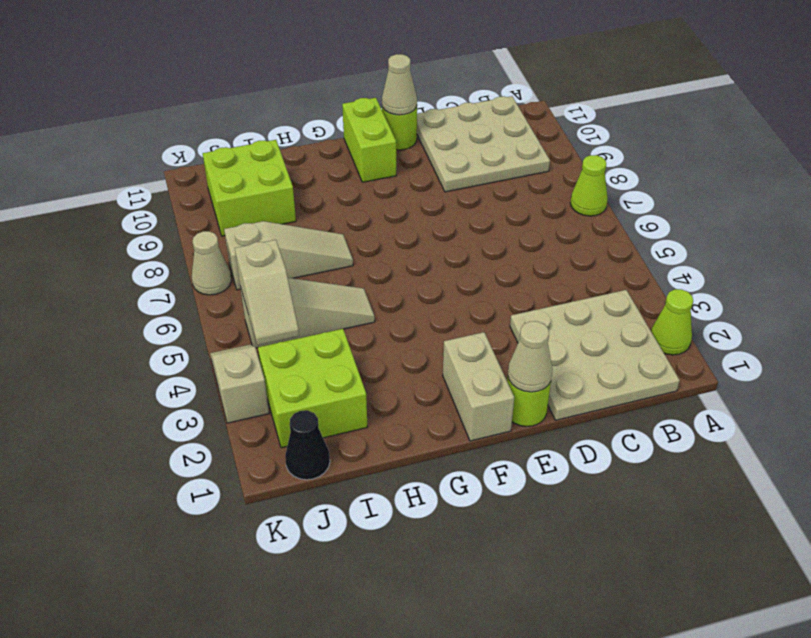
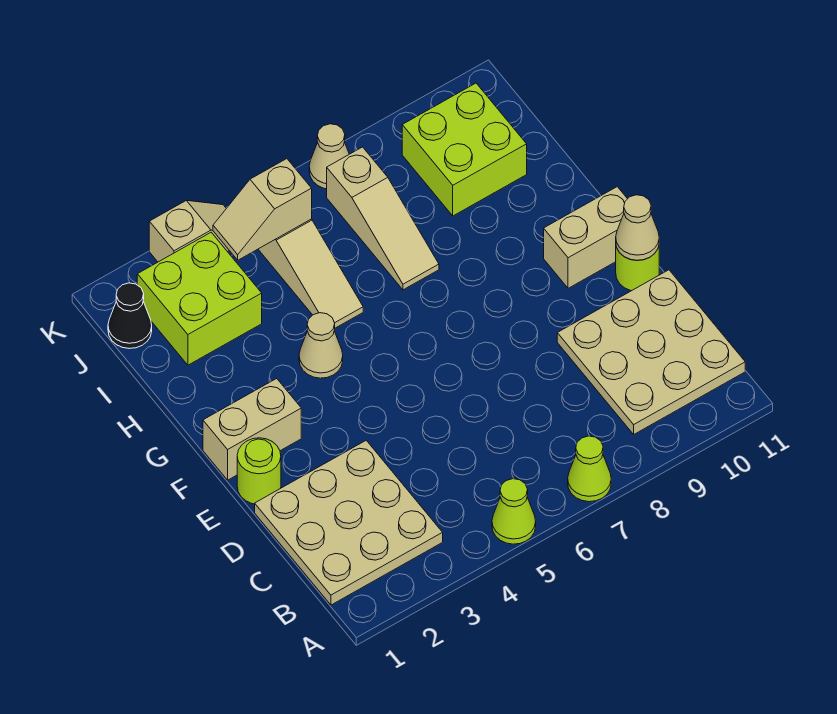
lime 1x1 cone [651,289,693,355] -> lime 1x1 cone moved to [492,479,536,544]
tan 1x1 cone [508,321,553,392] -> tan 1x1 cone moved to [299,313,343,378]
lime 1x2 brick [342,98,396,182] -> tan 1x2 brick [544,187,627,288]

